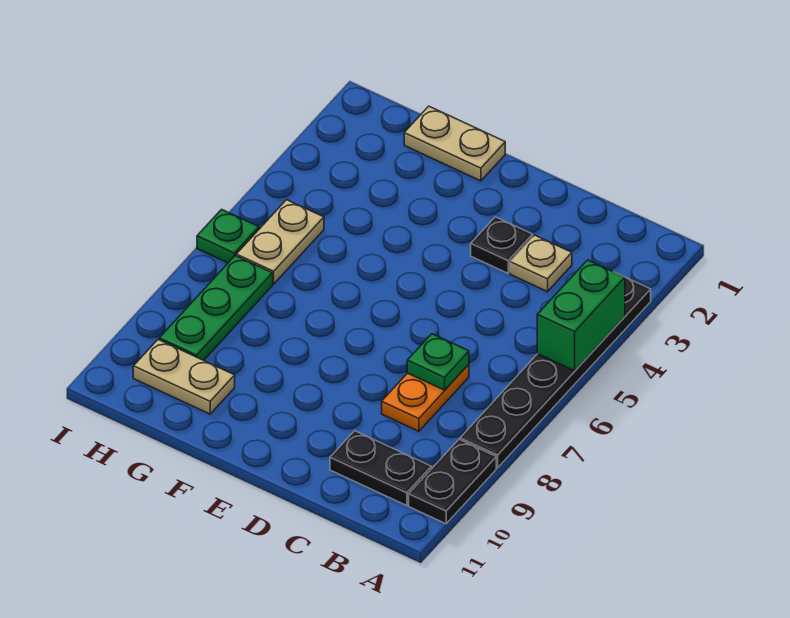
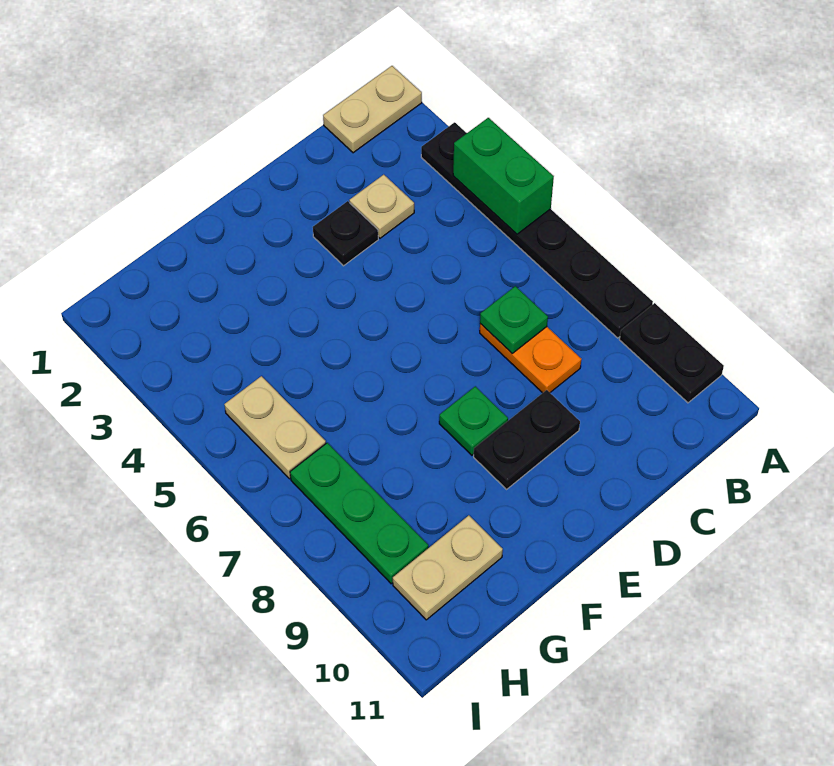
black 1x2 plate [330,431,431,506] -> black 1x2 plate moved to [474,390,580,489]
tan 1x2 plate [404,106,505,181] -> tan 1x2 plate moved to [323,66,422,153]
green 1x1 plate [197,209,259,263] -> green 1x1 plate moved to [439,386,508,455]

